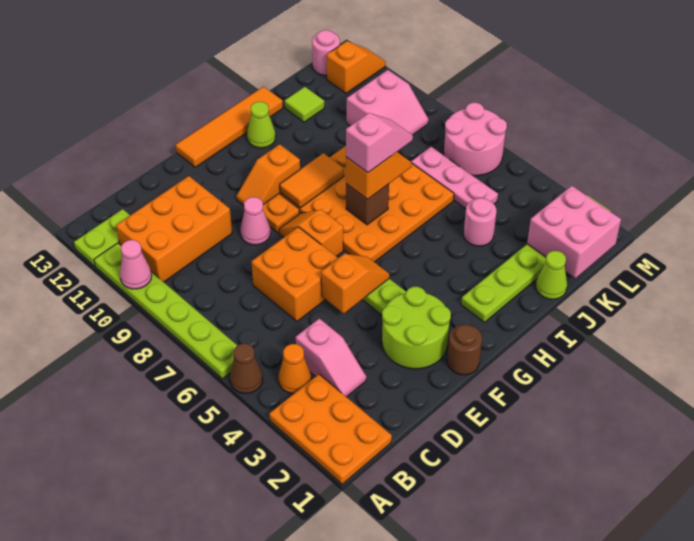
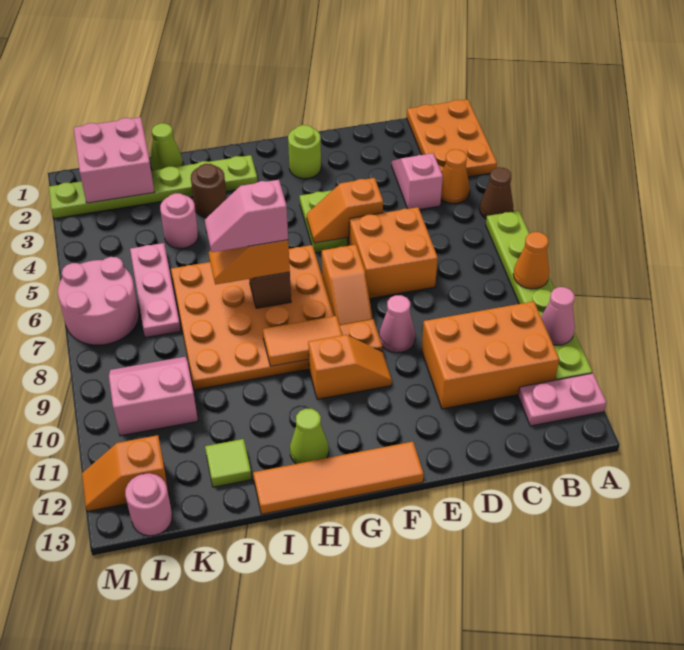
none -> orange 1x1 cone [513,232,549,289]
lime 1x2 plate [74,209,130,266] -> pink 1x2 plate [518,373,606,426]
lime 2x2 round brick [382,287,451,369] -> lime 1x1 round brick [288,125,321,179]
brown 1x1 round brick [447,325,482,375] -> brown 1x1 round brick moved to [191,164,227,218]

